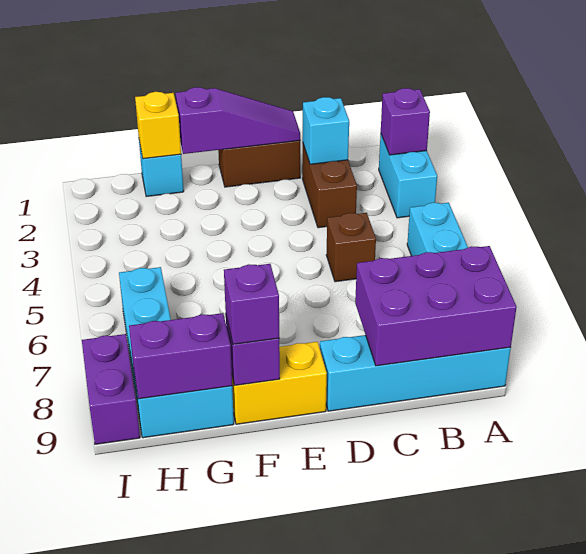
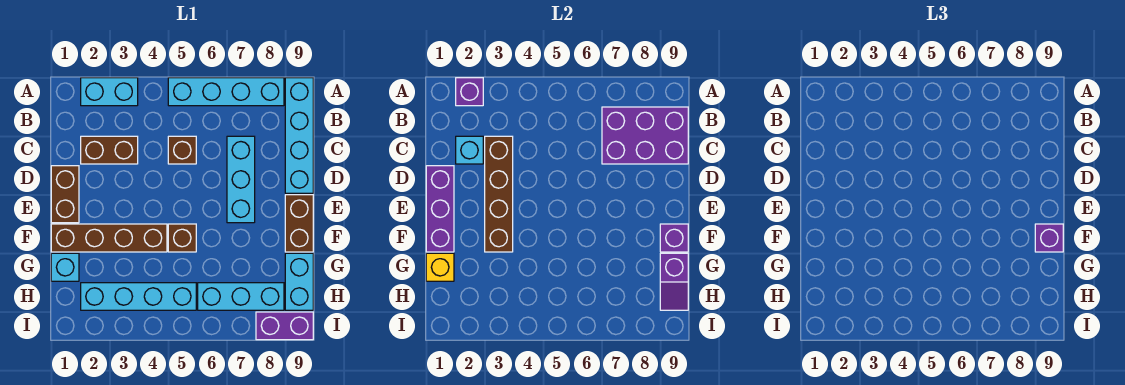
purple 2x3 brick [355,246,516,366] -> purple 2x3 brick turned to [602,107,688,164]
none -> brown 1x4 brick [485,136,513,252]
none -> cyan 1x3 brick [227,136,255,223]
purple 1x3 slope [176,87,300,154] -> purple 1x3 brick [426,166,454,252]
yellow 1x2 brick [232,342,327,424] -> brown 1x2 brick [285,195,313,252]
none -> brown 1x4 brick [51,224,167,252]
none -> brown 1x1 brick [168,224,196,252]
purple 1x2 brick [129,313,232,399] -> purple 1x2 slope [660,253,688,310]
none -> cyan 1x4 brick [81,283,196,310]

